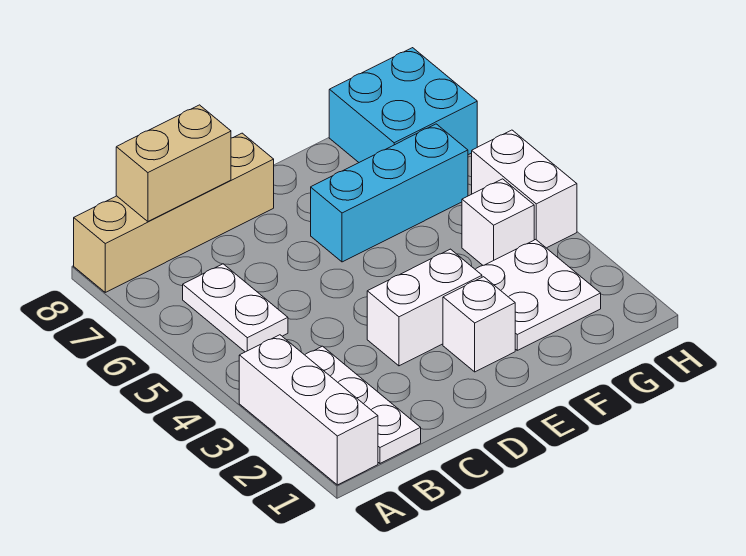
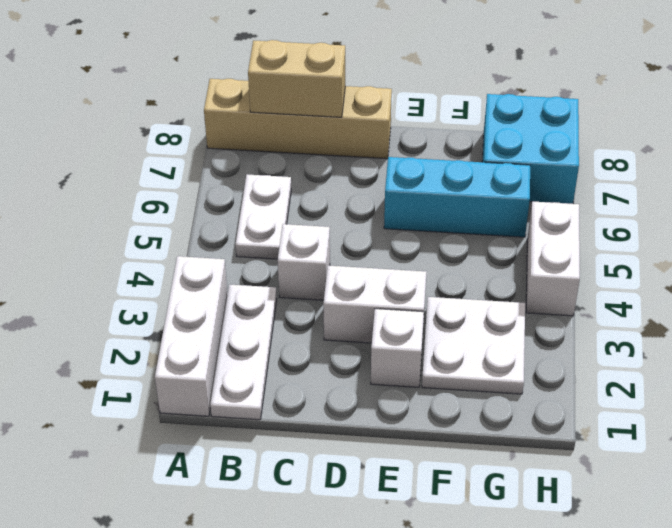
white 1x1 brick [462,179,534,265] -> white 1x1 brick moved to [278,224,330,300]

